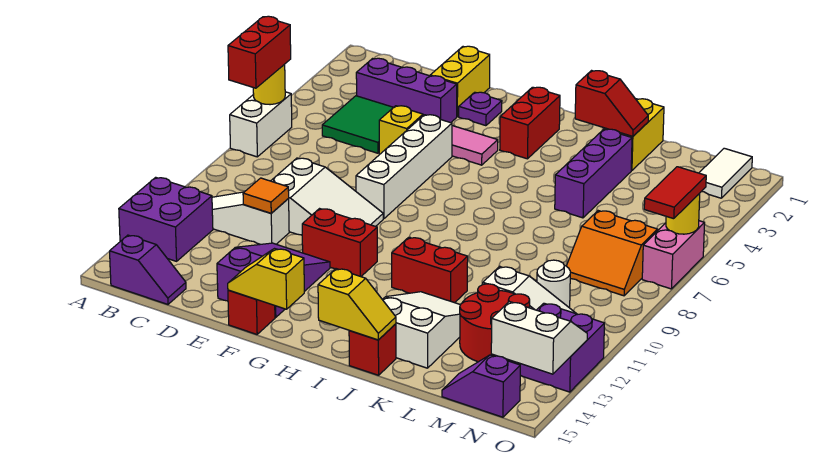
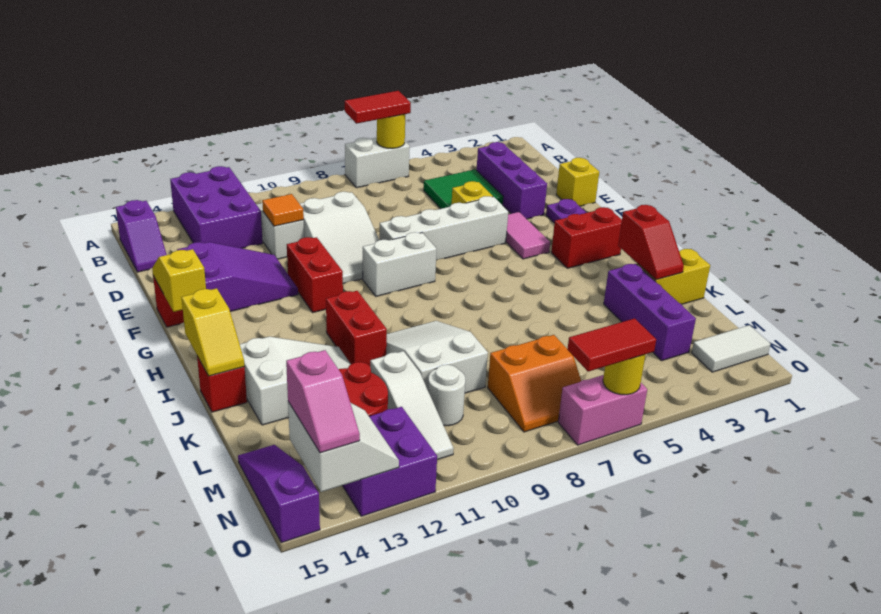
red 1x2 brick [228,16,291,88] -> red 1x2 tile [345,91,411,124]
purple 2x2 brick [119,177,213,261] -> purple 2x3 brick [170,166,263,248]
yellow 1x2 brick [430,46,490,117] -> yellow 1x1 brick [556,158,599,206]
none -> white 1x2 brick [363,232,437,296]
none -> white 2x3 slope [386,321,488,393]
purple 1x3 brick [555,129,632,218] -> purple 1x3 brick turned to [604,264,696,361]
orange 2x2 slope [566,211,658,296] -> orange 2x2 slope turned to [488,335,581,432]
purple 1x2 slope [442,355,520,417] -> purple 1x3 slope [238,445,320,543]
none -> pink 1x2 slope [286,350,360,453]

